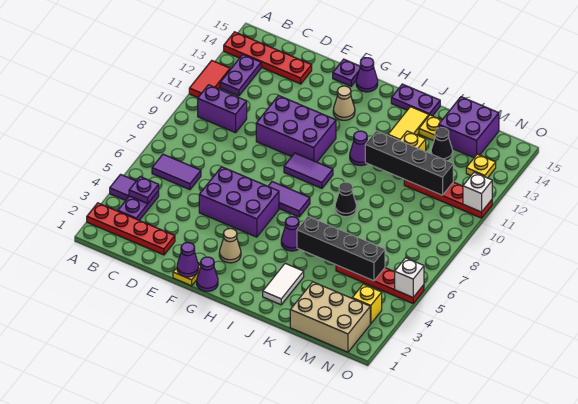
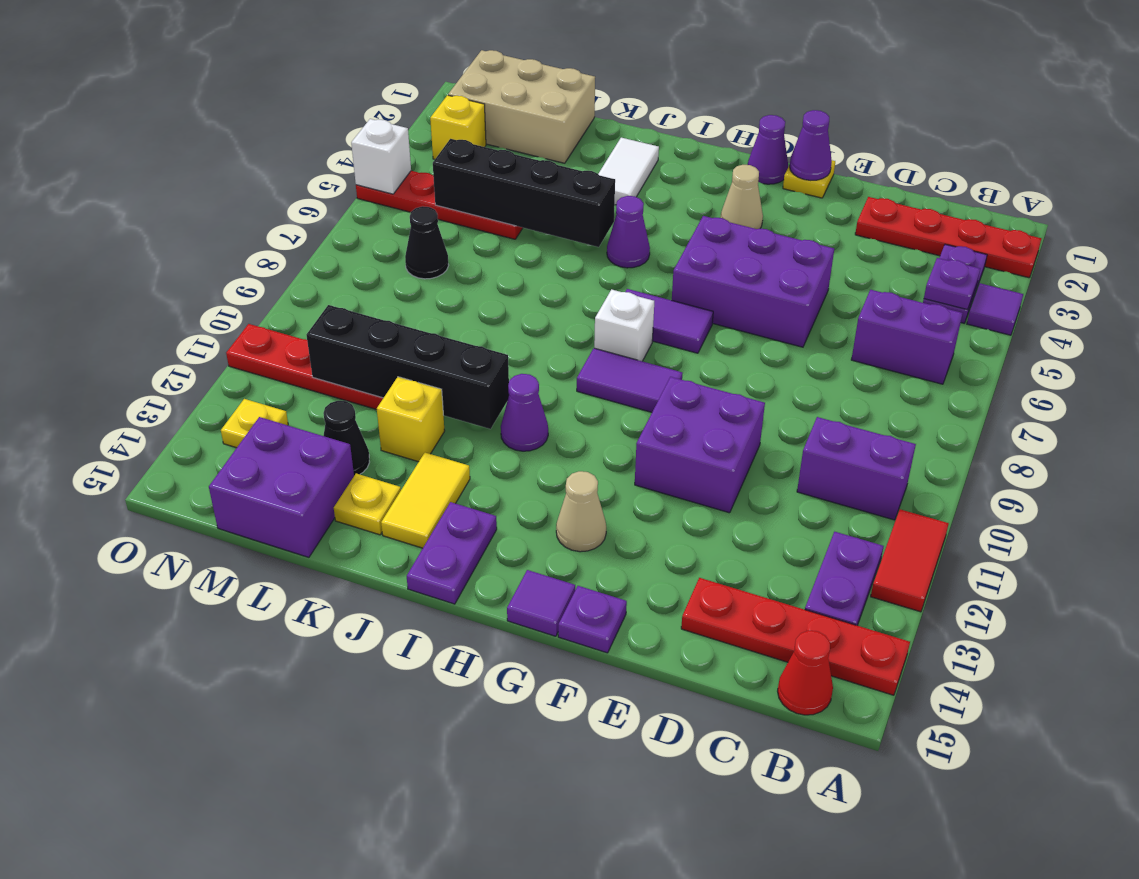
purple 1x2 tile [152,154,201,190] -> purple 1x2 brick [851,290,963,384]
none -> red 1x1 cone [778,631,833,715]
purple 2x3 brick [256,95,336,162] -> purple 2x2 brick [635,377,765,513]
purple 1x1 cone [356,58,378,92] -> purple 1x1 tile [507,570,575,636]
purple 1x2 plate [391,84,440,116] -> purple 1x2 plate turned to [407,502,497,604]
black 1x1 cone [335,182,357,217] -> black 1x1 cone moved to [405,206,449,279]
white 1x1 brick [463,173,492,212] -> white 1x1 brick moved to [594,289,654,361]

